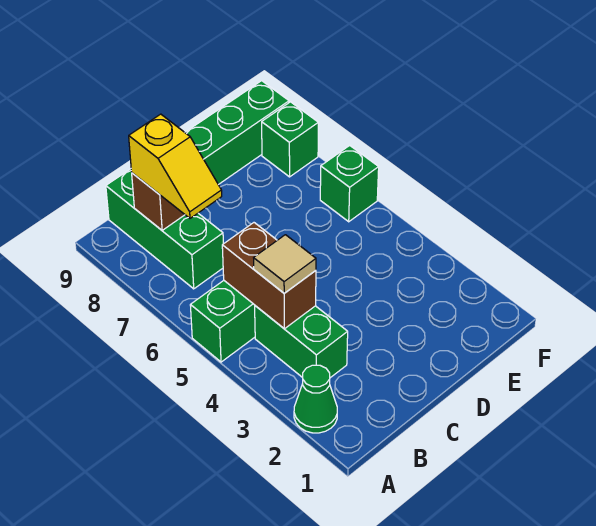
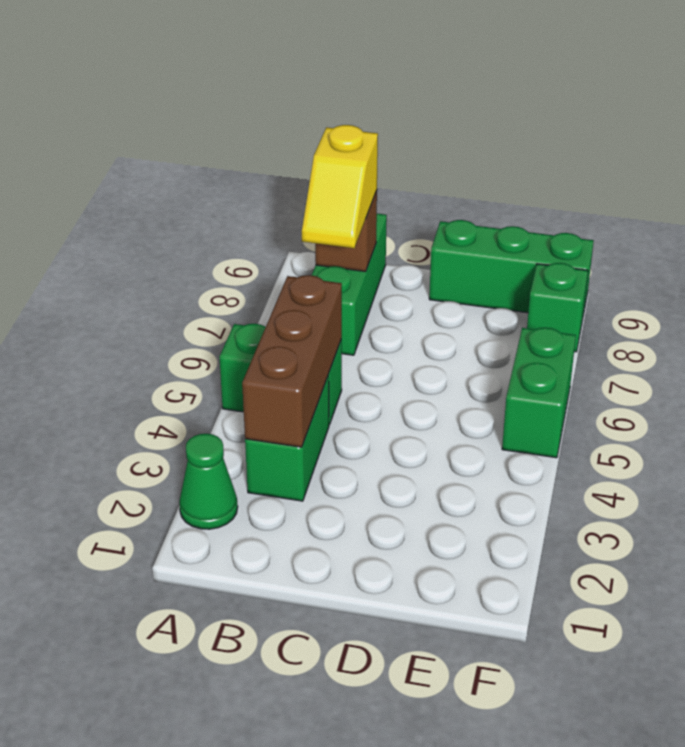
brown 1x2 brick [222,223,316,329] -> brown 1x3 brick [242,275,342,447]
tan 1x1 tile [254,235,316,293] -> none
green 1x1 brick [320,145,379,222] -> green 1x2 brick [502,328,576,458]

